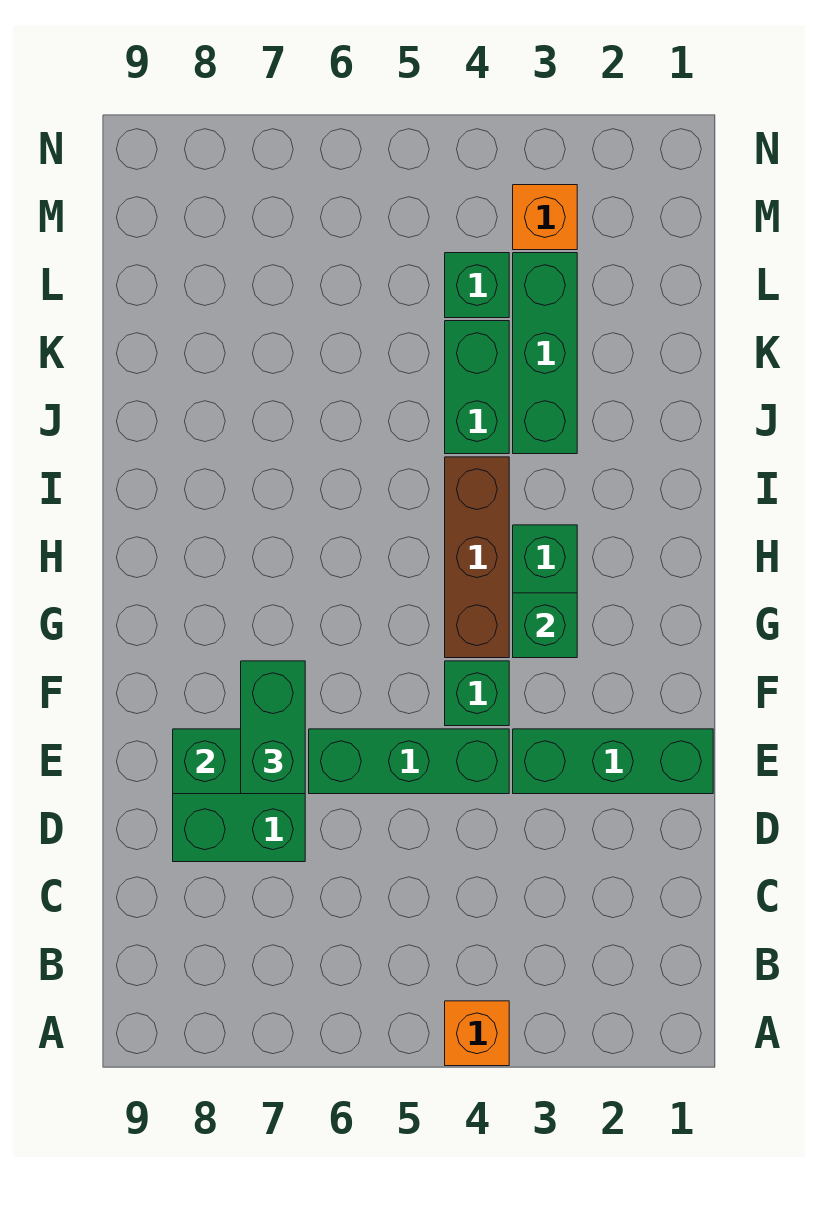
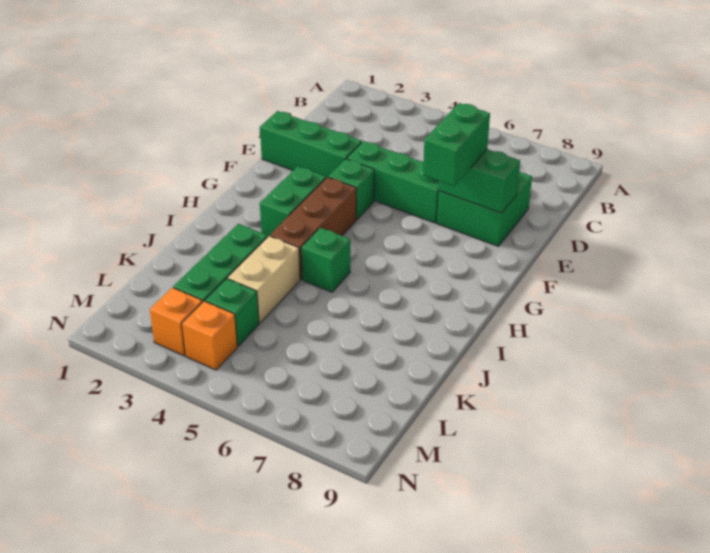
orange 1x1 brick [445,1001,509,1066] -> orange 1x1 brick moved to [182,301,237,370]
green 1x1 brick [513,593,577,658] -> green 1x1 brick moved to [301,228,350,292]
green 1x2 brick [445,321,509,454] -> tan 1x2 brick [227,236,300,323]

